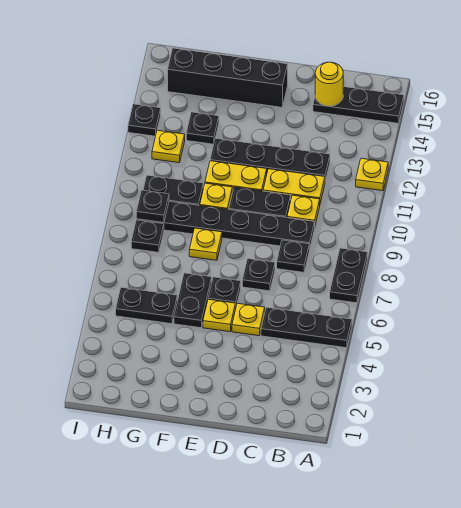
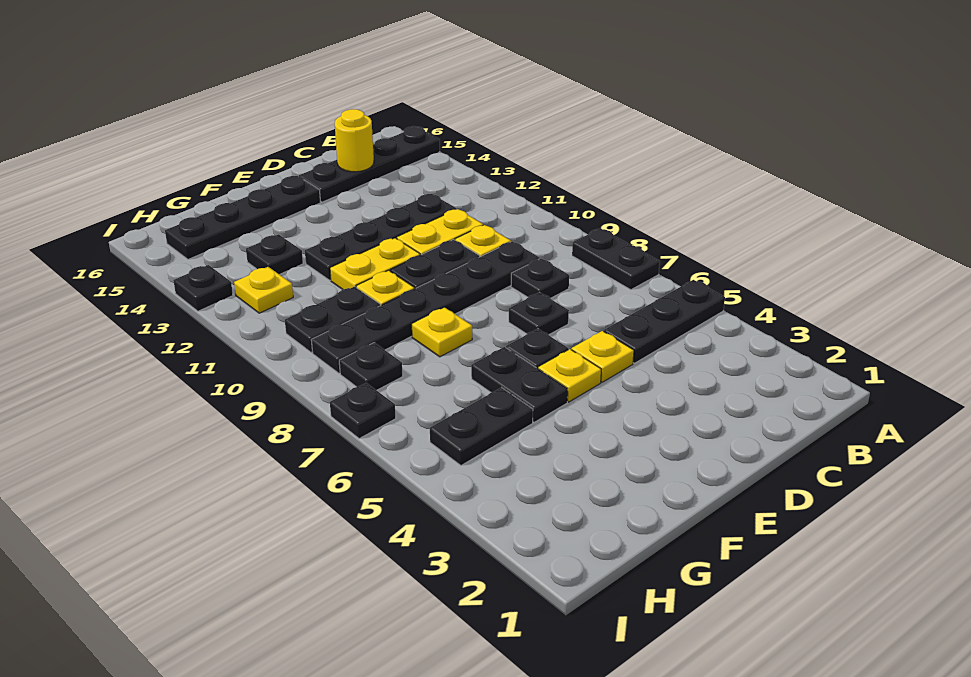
yellow 1x1 plate [356,158,388,191] -> none
black 1x3 plate [313,87,404,123] -> black 1x4 plate [299,126,440,202]
black 1x4 brick [168,48,288,107] -> black 1x4 plate [165,176,321,259]
black 1x1 plate [136,190,169,223] -> black 1x1 plate moved to [330,383,396,439]

